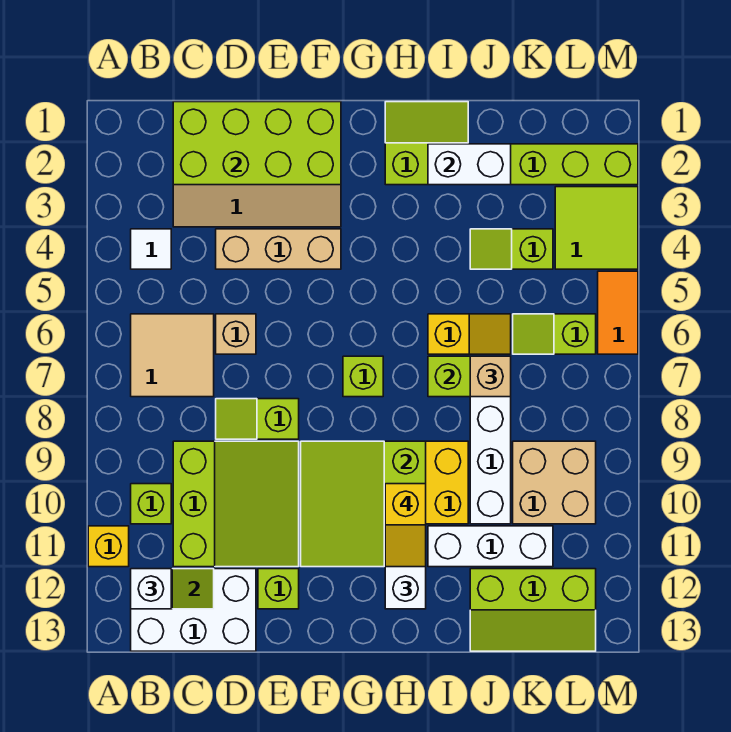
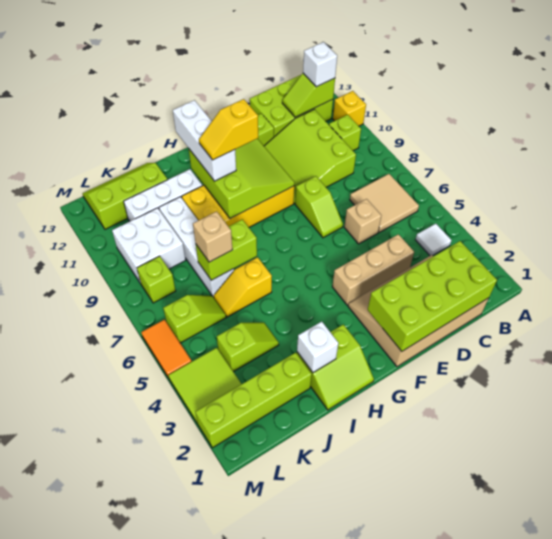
white 2x3 brick [131,569,256,651] -> lime 2x3 brick [250,75,333,137]
lime 1x2 slope [216,399,299,439] -> lime 1x2 slope turned to [295,176,343,238]
lime 1x1 brick [343,356,383,397] -> lime 1x1 brick moved to [137,256,176,303]
yellow 1x2 slope [385,484,426,567] -> yellow 1x2 slope turned to [199,99,258,160]
white 1x2 brick [428,144,511,185] -> white 1x1 brick [297,322,338,373]
tan 2x2 brick [513,441,596,524] -> white 2x2 brick [112,208,186,283]

